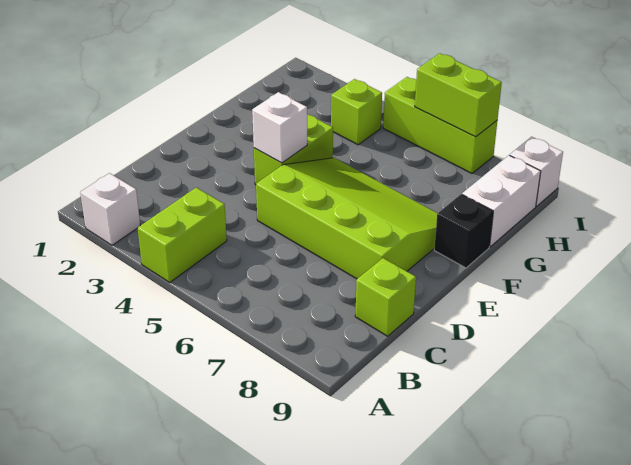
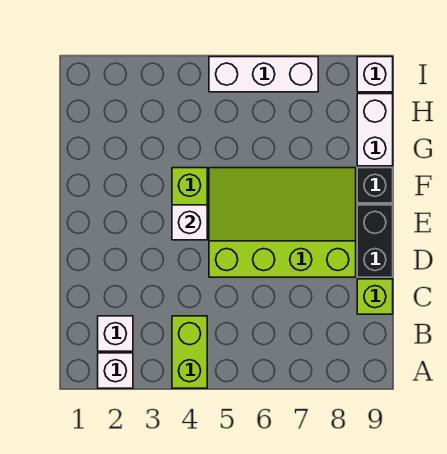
none -> white 1x1 brick [98,316,133,351]
none -> black 1x2 brick [357,205,393,277]
lime 1x1 brick [331,79,382,145] -> none
lime 1x3 brick [383,77,497,173] -> white 1x3 brick [209,57,318,92]
lime 1x2 brick [415,53,502,137] -> none

